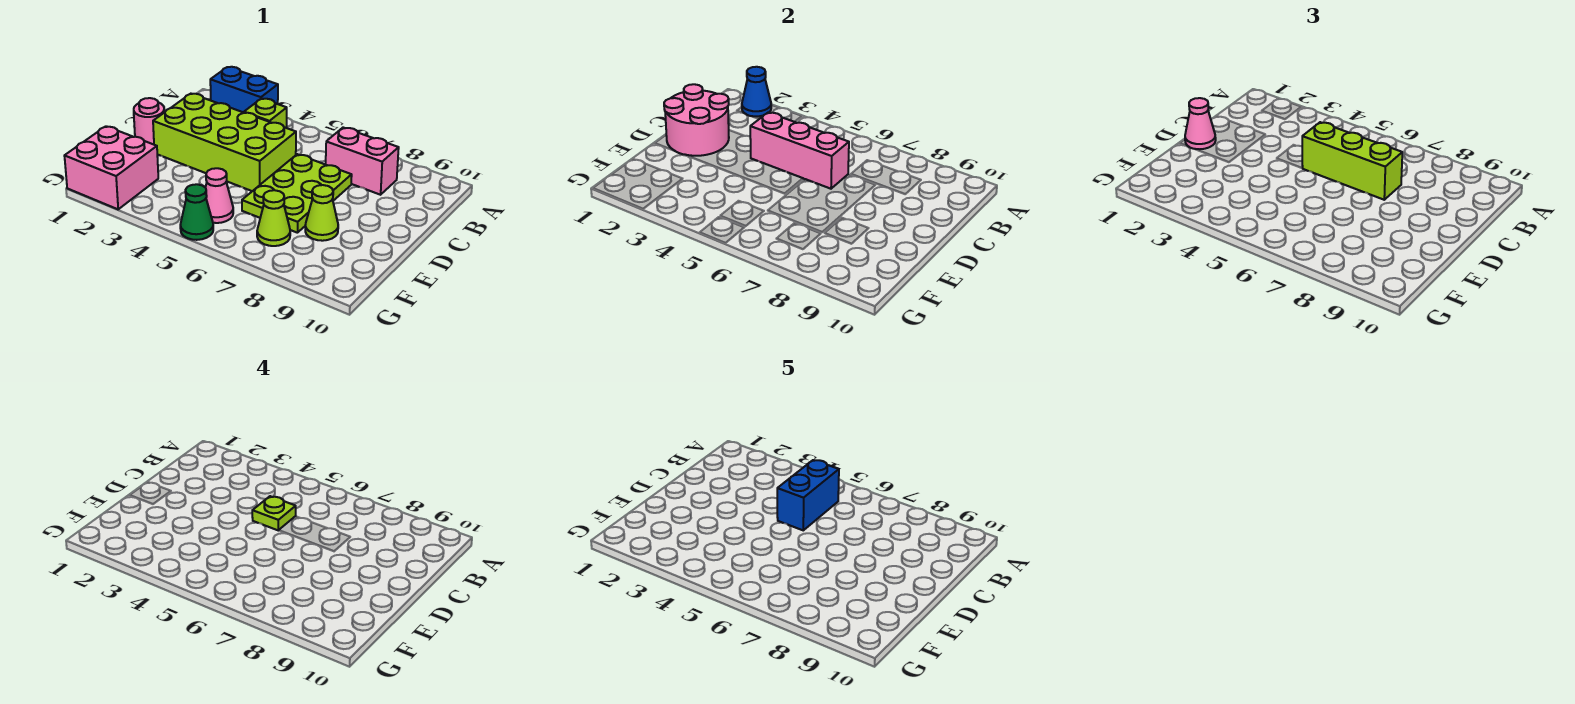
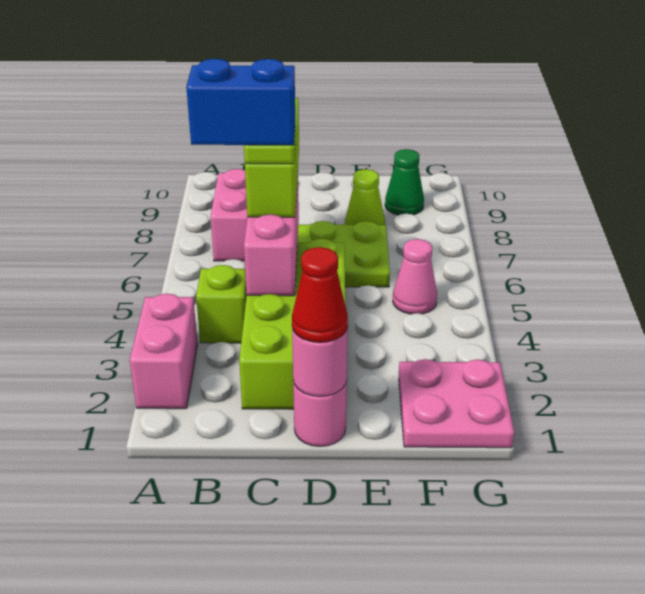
blue 1x2 brick [210,67,278,112] -> pink 1x2 brick [130,294,198,409]
blue 1x1 cone [742,67,771,116] -> none
pink 2x2 round brick [664,84,729,156] -> pink 1x1 round brick [292,327,348,397]
pink 1x1 cone [1185,98,1216,149] -> red 1x1 cone [292,247,348,343]
pink 2x2 brick [65,126,158,209] -> pink 2x2 plate [399,359,514,448]
lime 1x1 cone [257,190,290,246] -> none
green 1x1 cone [180,184,213,240] -> green 1x1 cone moved to [385,149,424,215]

